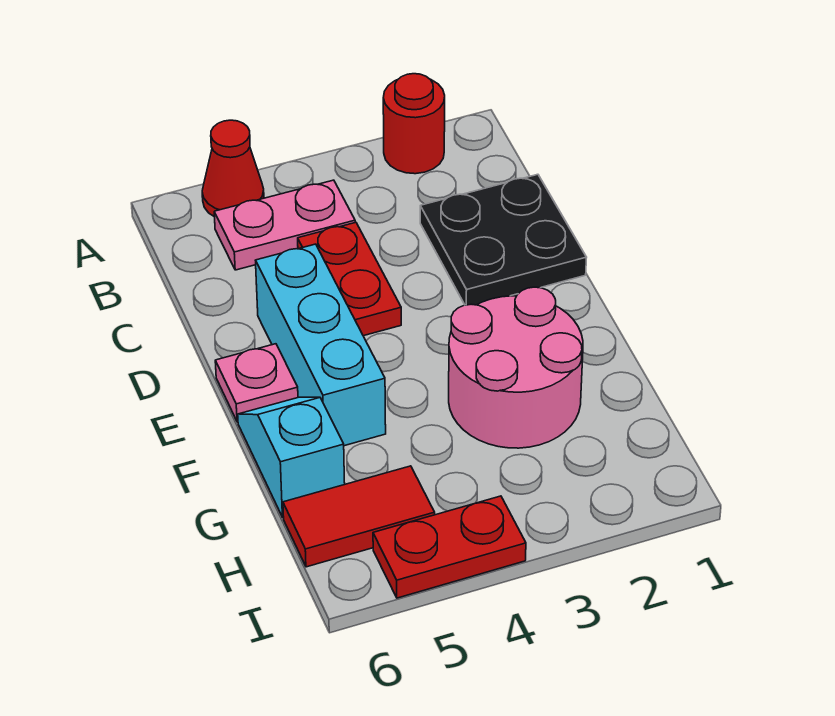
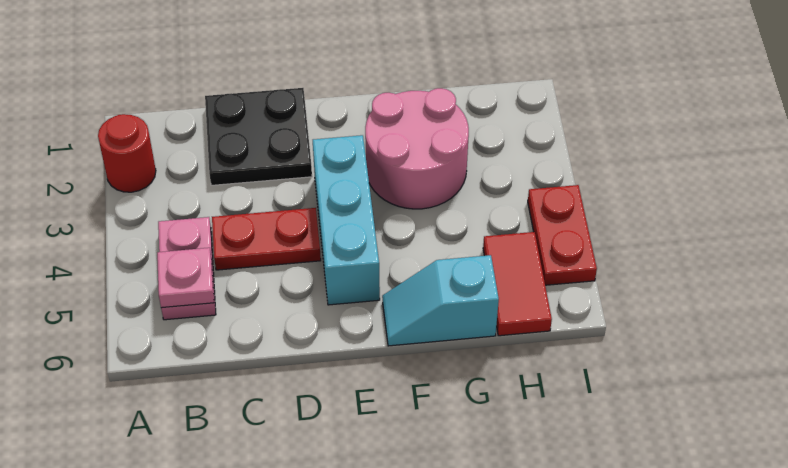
red 1x1 cone [202,120,264,216] -> none
cyan 1x3 brick [256,244,386,446] -> cyan 1x3 brick turned to [313,135,380,305]
pink 1x1 plate [215,344,298,422] -> pink 1x1 plate moved to [157,248,214,308]

